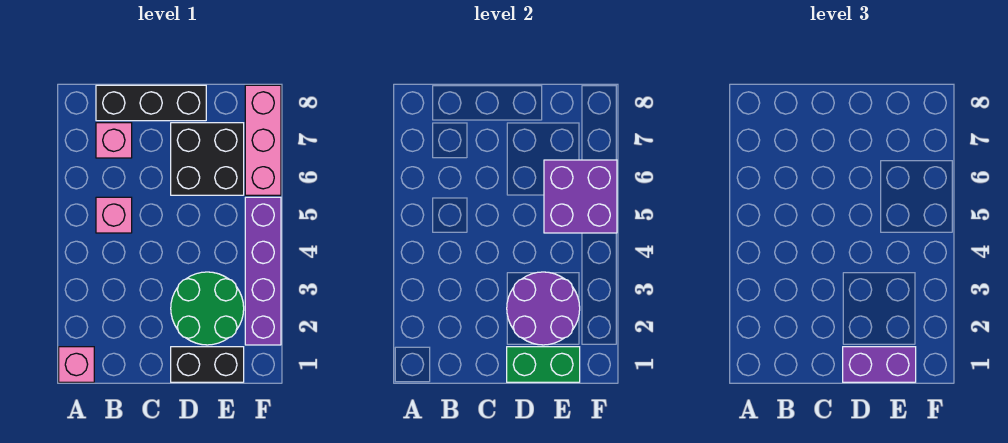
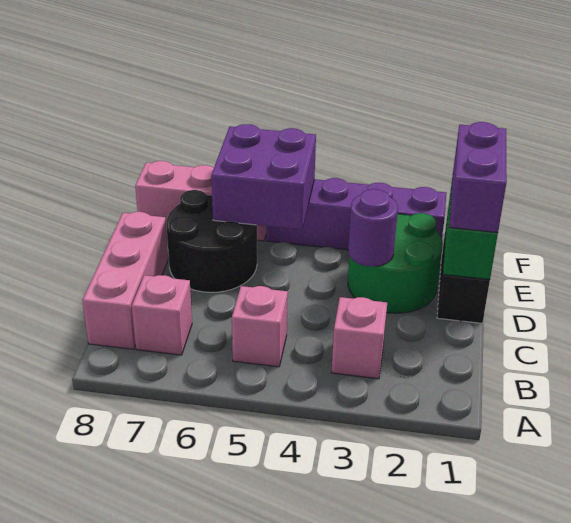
pink 1x1 brick [59,347,94,382] -> pink 1x1 brick moved to [332,297,387,379]
black 1x3 brick [96,85,206,121] -> pink 1x3 brick [82,212,168,349]
purple 2x2 round brick [507,272,580,345] -> purple 1x1 round brick [348,189,398,266]
black 2x2 brick [171,123,244,195] -> black 2x2 round brick [167,190,257,292]

